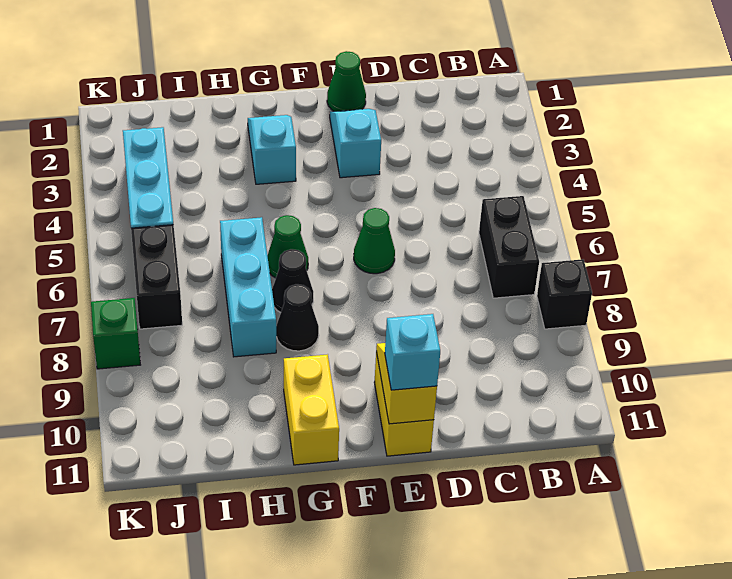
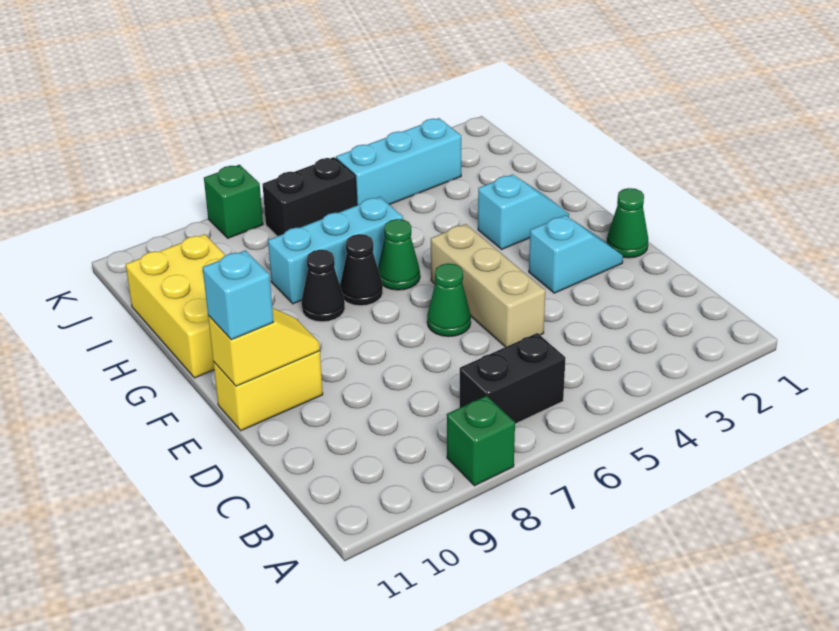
black 1x1 brick [537,259,592,329] -> green 1x1 brick [447,396,515,486]
none -> tan 1x3 brick [431,224,545,347]
yellow 1x2 brick [284,354,339,465] -> yellow 2x3 brick [126,234,226,378]

